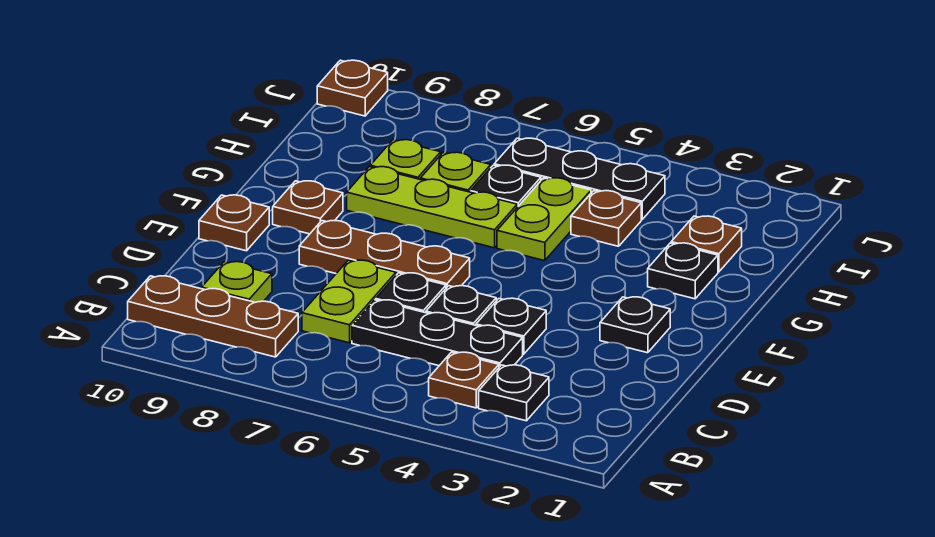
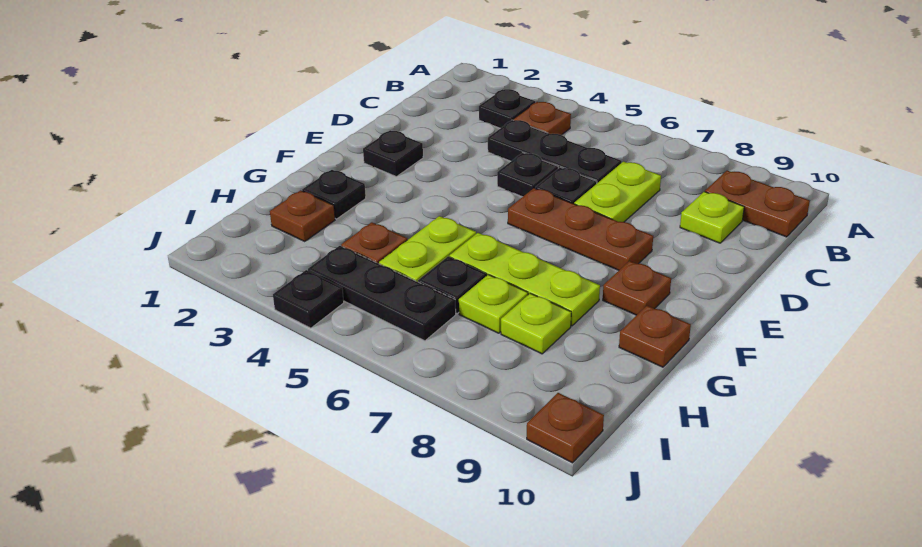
brown 1x3 plate [128,276,298,357] -> brown 1x2 plate [705,171,810,237]
black 1x1 plate [476,298,546,354] -> black 1x1 plate moved to [273,270,344,328]
brown 1x1 plate [199,195,269,251] -> brown 1x1 plate moved to [619,306,691,367]

